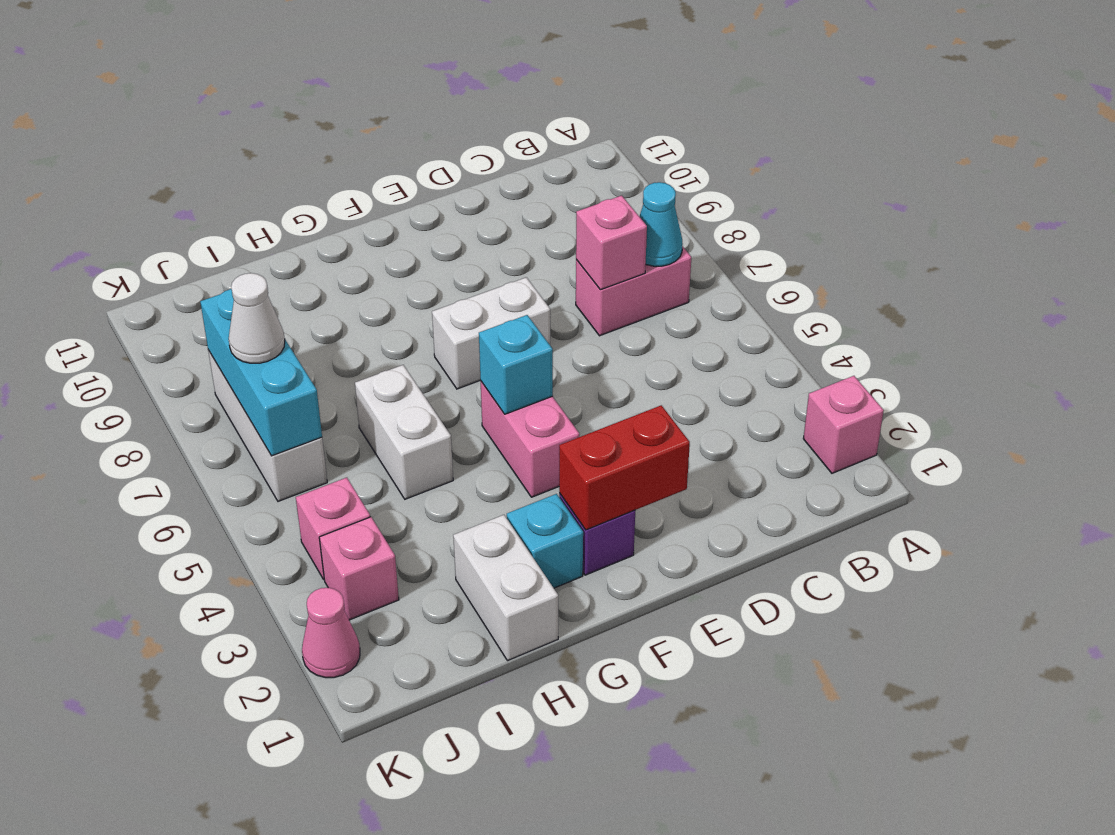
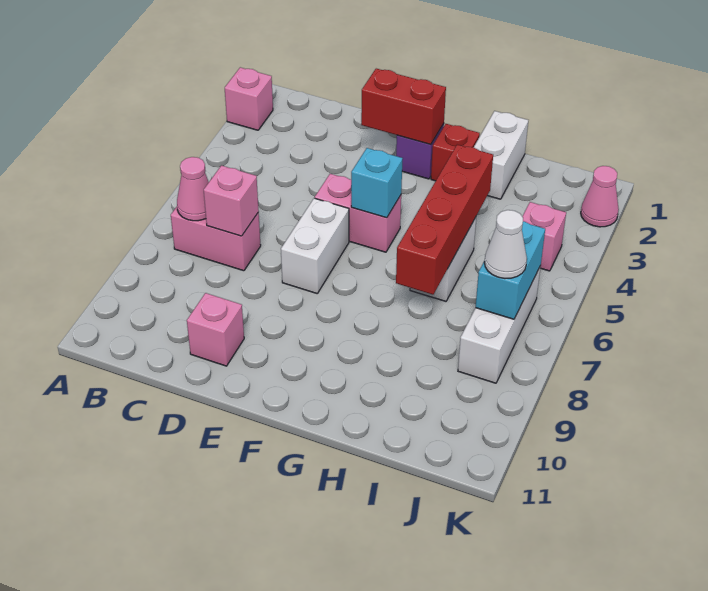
cyan 1x1 cone [639,182,683,266] -> pink 1x1 cone [177,157,209,221]
white 1x2 brick [432,277,550,389] -> white 1x2 brick turned to [281,198,349,293]
pink 1x2 brick [481,382,579,497] -> pink 1x2 brick turned to [315,174,401,252]
cyan 1x1 brick [507,494,583,588] -> red 1x1 brick [431,124,480,181]
none -> red 1x4 brick [396,145,493,295]
pink 1x1 brick [319,517,399,620] -> pink 1x1 brick moved to [187,293,244,366]
cyan 1x3 brick [200,289,322,456] -> cyan 1x2 brick [476,221,545,319]

